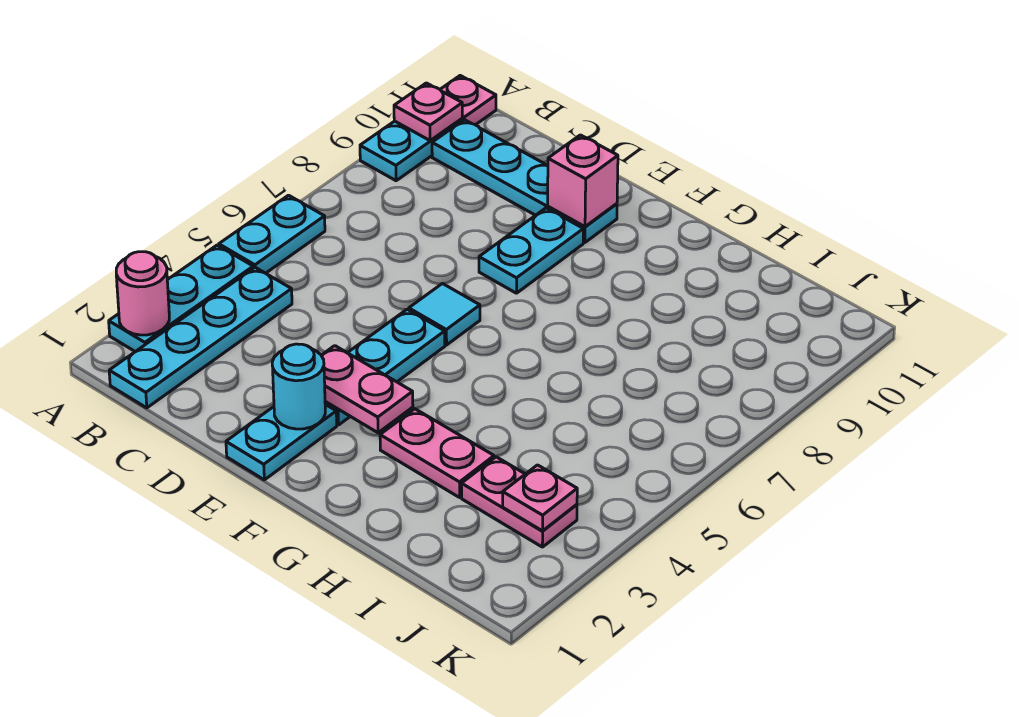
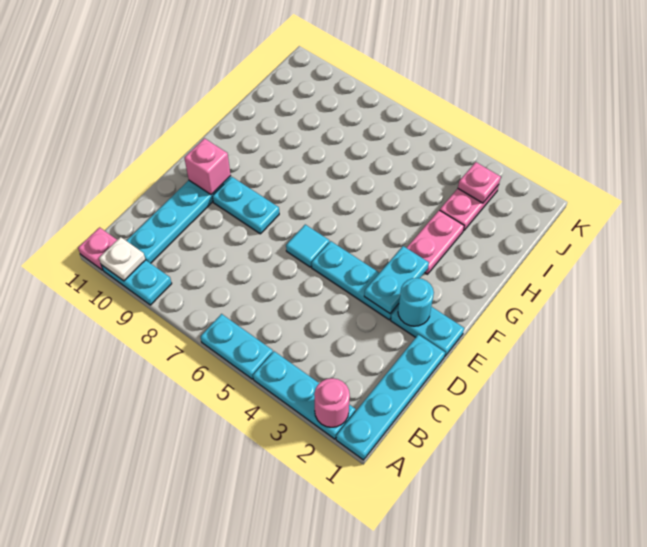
pink 1x1 plate [394,83,462,140] -> white 1x1 plate [99,237,146,281]
cyan 1x4 plate [109,267,292,408] -> cyan 1x4 plate turned to [336,335,445,460]
pink 1x2 plate [321,346,413,433] -> cyan 1x2 plate [364,246,429,313]

